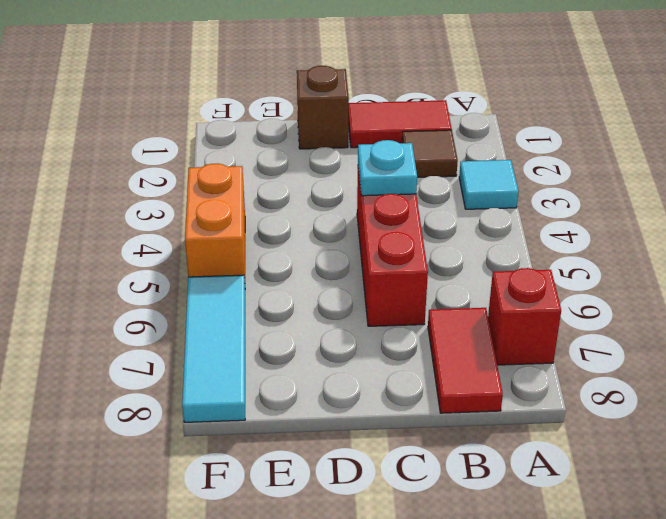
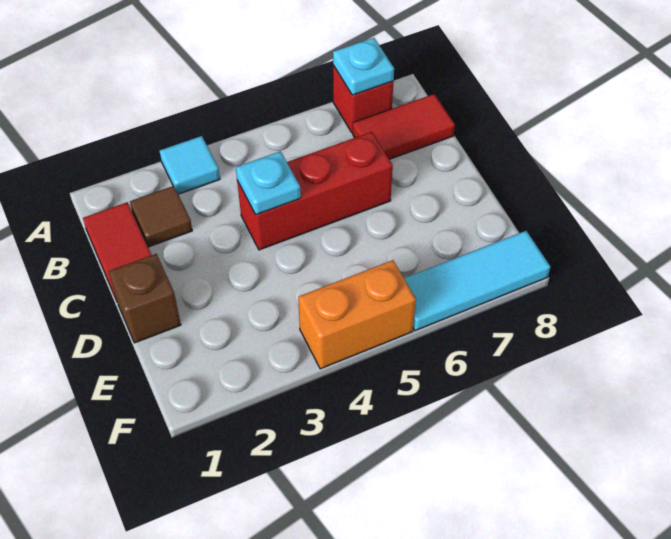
none -> cyan 1x1 plate [333,38,394,95]

